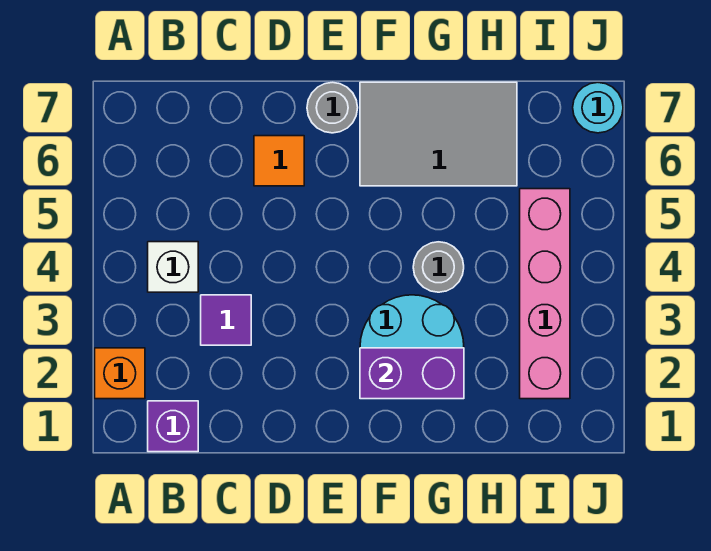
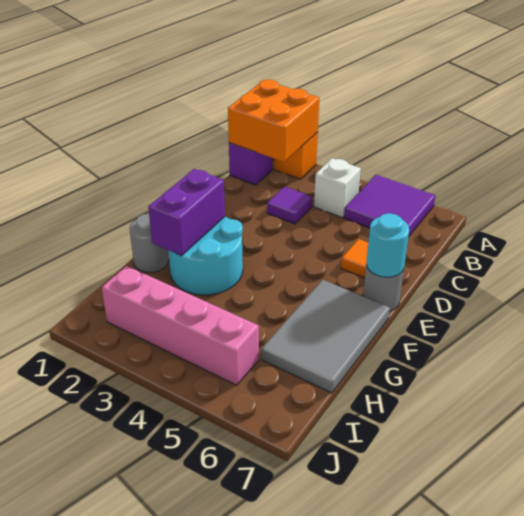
none -> orange 2x2 brick [228,80,319,162]
none -> purple 2x2 tile [344,175,435,237]
grey 1x1 round brick [413,242,464,292] -> grey 1x1 round brick moved to [130,214,169,273]
cyan 1x1 round brick [573,83,623,133] -> cyan 1x1 round brick moved to [366,213,409,277]

